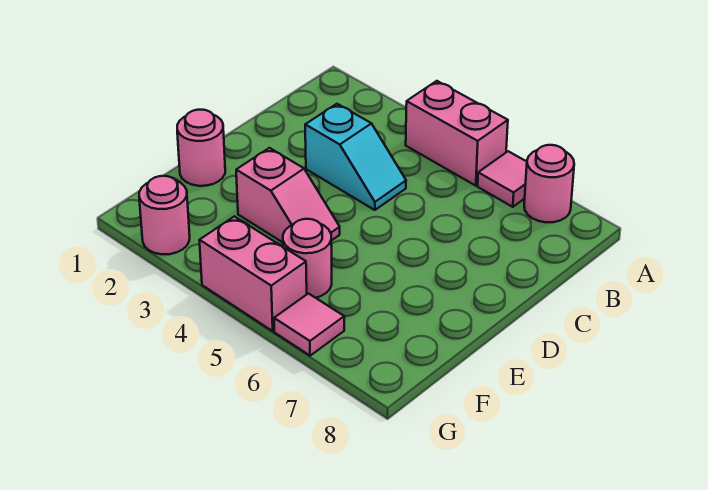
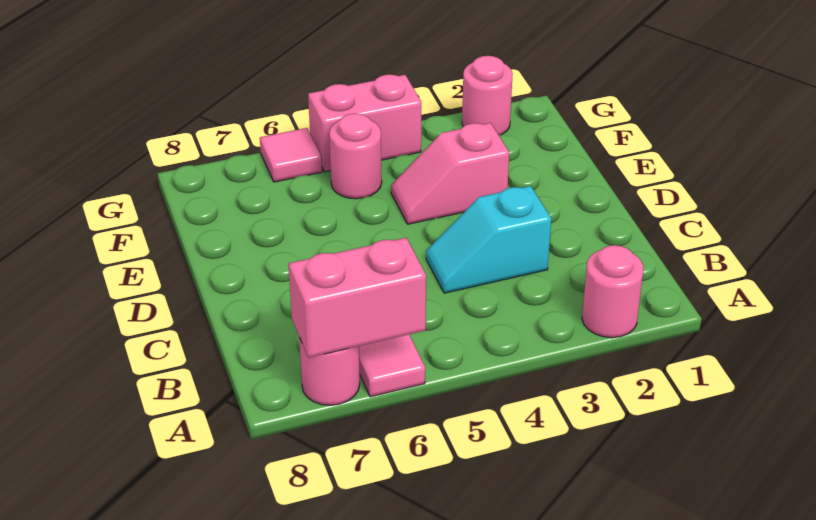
pink 1x2 brick [406,81,508,186] -> pink 1x2 brick moved to [288,238,426,358]
pink 1x1 round brick [177,110,225,186] -> pink 1x1 round brick moved to [582,245,644,338]

